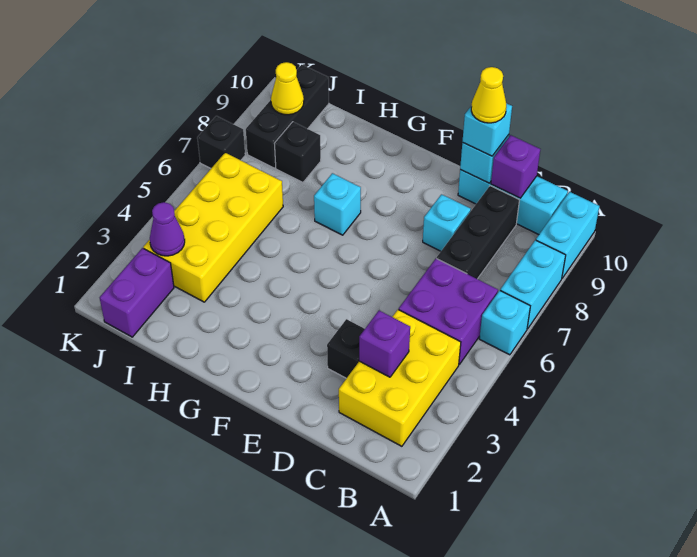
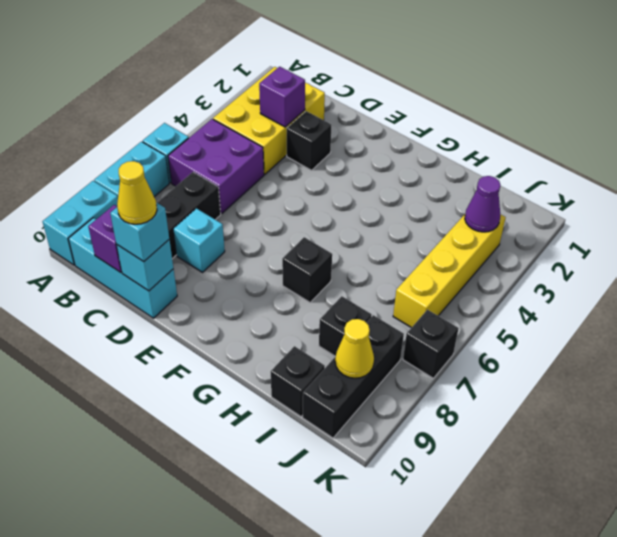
cyan 1x1 brick [314,173,361,235] -> black 1x1 brick [282,237,332,302]
yellow 2x4 brick [143,153,283,302] -> yellow 1x4 brick [393,214,506,328]
none -> black 1x1 brick [271,346,325,417]
purple 1x2 brick [100,248,174,337] -> none

